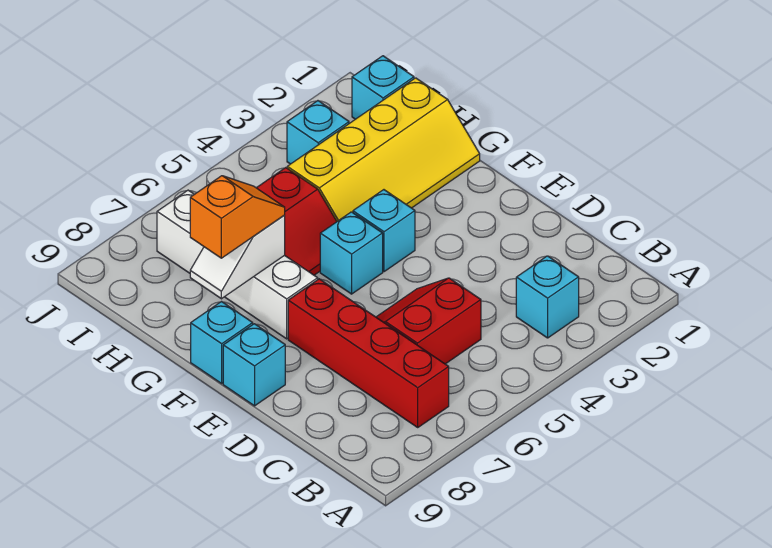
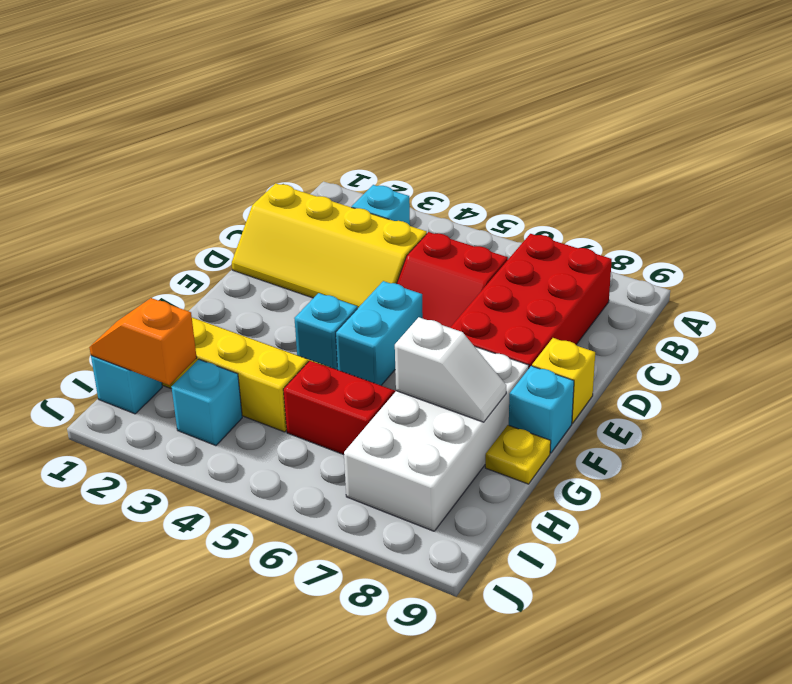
red 1x4 brick [288,279,449,427] -> red 2x4 brick [450,234,612,368]
none -> yellow 2x4 slope [232,183,427,309]
cyan 1x1 brick [223,324,285,406] -> yellow 1x1 brick [532,338,595,423]
cyan 1x1 brick [320,212,383,294] -> cyan 1x2 brick [336,281,423,385]
white 1x4 brick [157,190,318,339] -> white 2x4 brick [344,347,529,531]
orange 1x2 slope [190,176,285,258] -> orange 1x2 slope moved to [89,298,197,385]
none -> yellow 1x1 plate [485,425,551,484]

